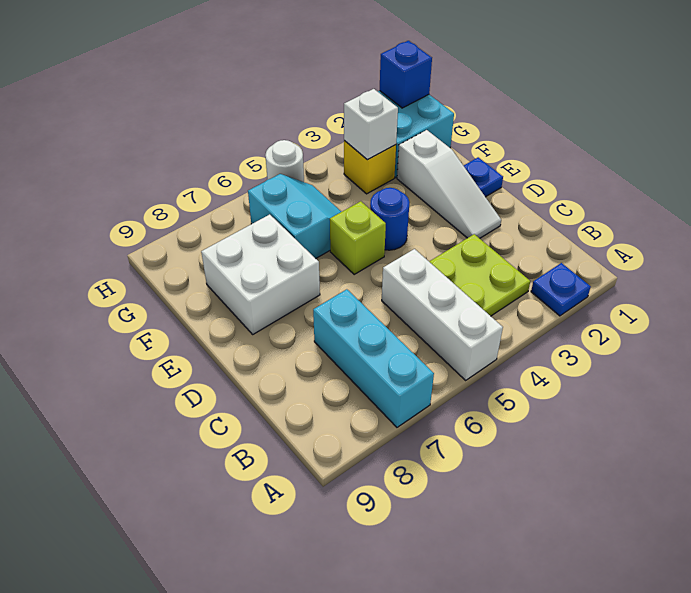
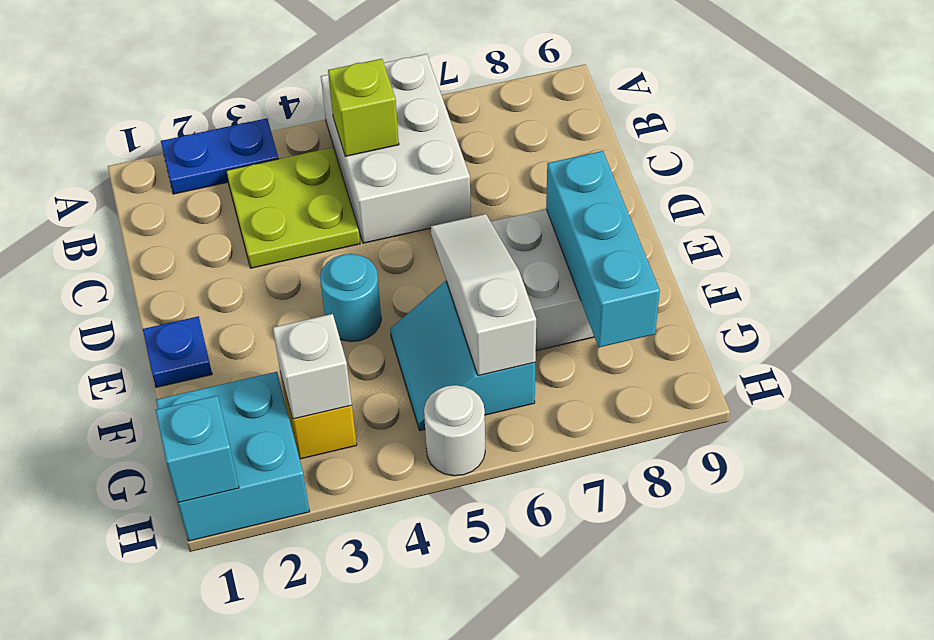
blue 1x1 plate [531,263,591,316] -> blue 1x2 plate [161,118,279,194]
white 1x3 brick [382,249,503,380] -> white 2x3 brick [321,54,471,243]
cyan 1x3 brick [313,289,434,427] -> cyan 1x3 brick moved to [546,151,660,347]
white 1x3 slope [397,130,501,238] -> white 1x3 slope moved to [431,214,536,376]
blue 1x1 round brick [370,188,409,250] -> cyan 1x1 round brick [320,254,381,342]
lime 1x1 brick [330,201,386,274] -> lime 1x1 brick moved to [328,59,399,156]
blue 1x1 brick [380,41,432,108] -> cyan 1x1 brick [156,395,239,503]

